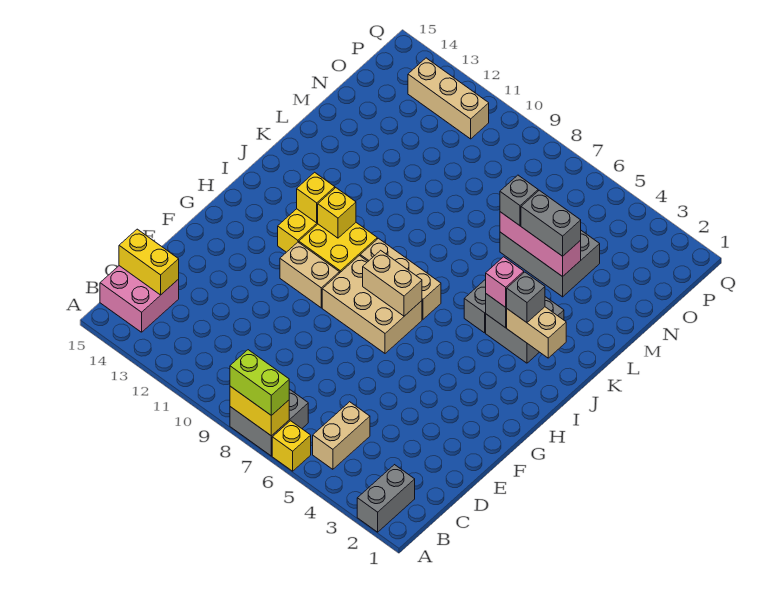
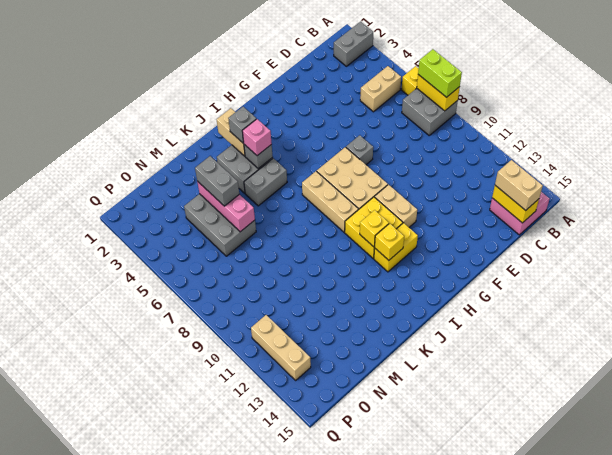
tan 1x2 brick [363,250,422,316] -> tan 1x2 brick moved to [495,160,543,210]
grey 1x1 brick [500,175,538,226] -> grey 1x1 brick moved to [346,135,373,165]

